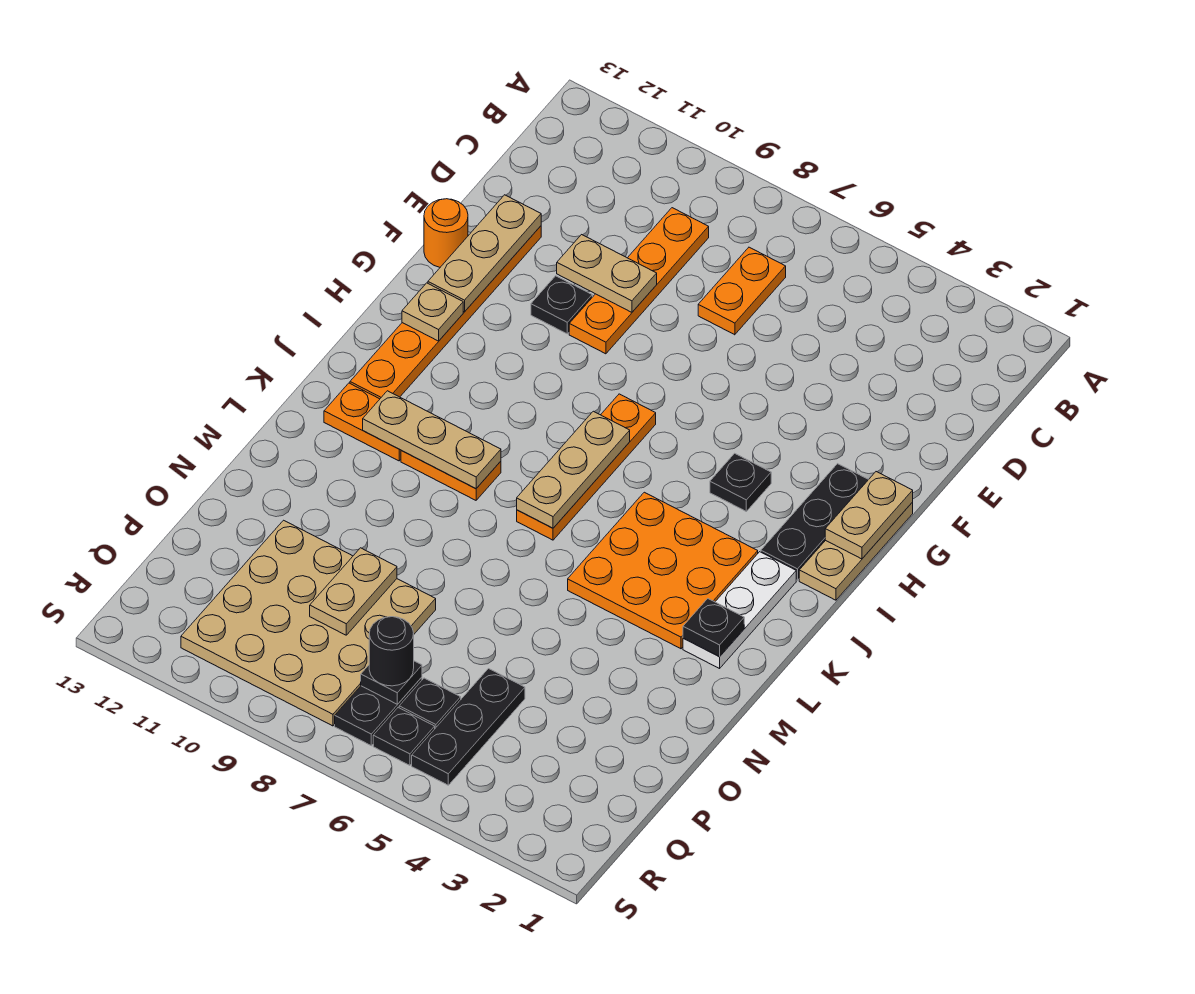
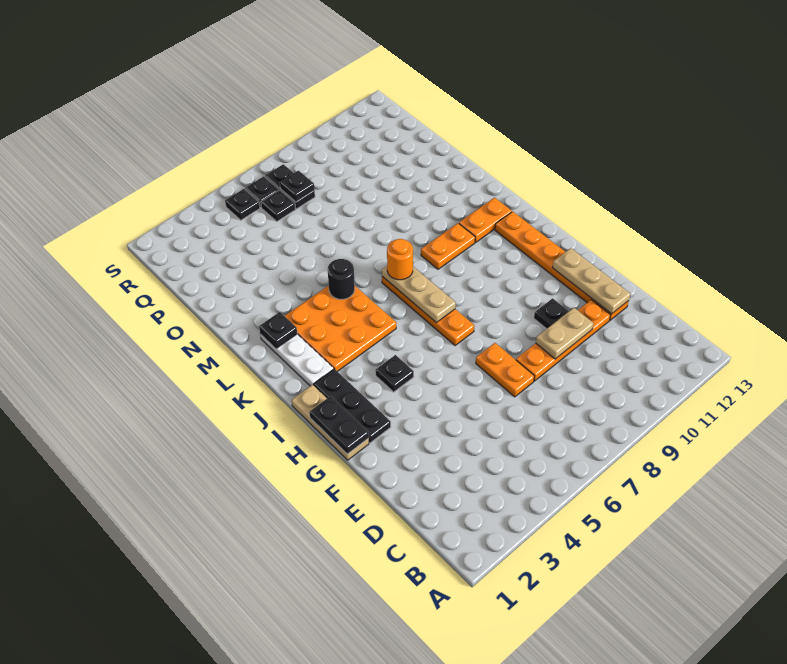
orange 1x2 plate [698,247,786,335] -> orange 1x2 plate moved to [476,343,534,397]
orange 1x4 plate [569,208,709,354] -> orange 1x4 plate turned to [516,300,611,381]
orange 1x1 round brick [424,199,468,267] -> orange 1x1 round brick moved to [387,239,413,280]
tan 1x2 plate [825,472,913,559] -> black 1x2 plate [309,396,369,454]
tan 1x1 plate [402,283,463,341] -> none
tan 1x3 plate [363,391,501,489] -> none
tan 4x4 plate [181,520,436,726] -> none
tan 1x2 plate [310,548,397,635] -> none
black 1x3 plate [412,669,525,785] -> black 1x1 plate [225,189,260,220]
black 1x1 round brick [369,617,414,686] -> black 1x1 round brick moved to [328,259,355,299]

